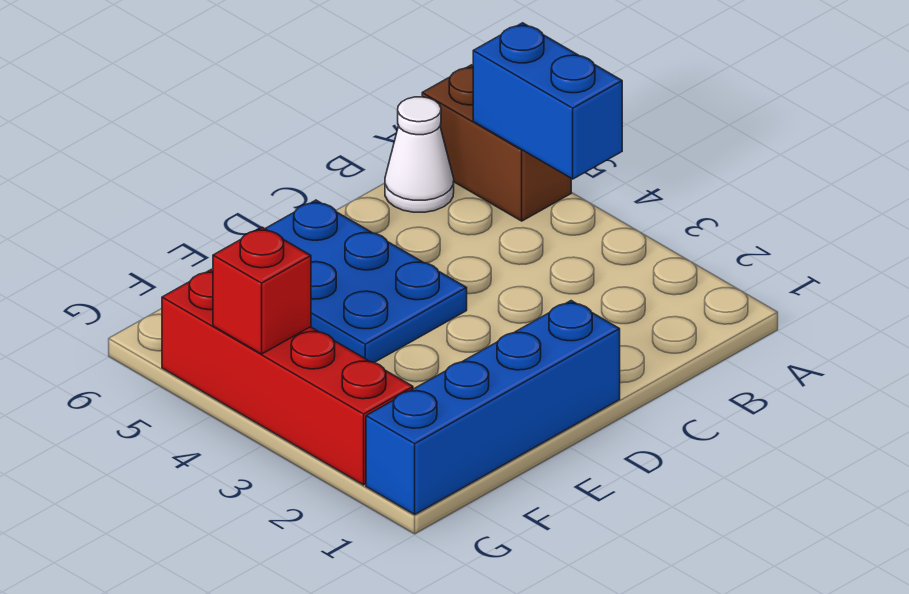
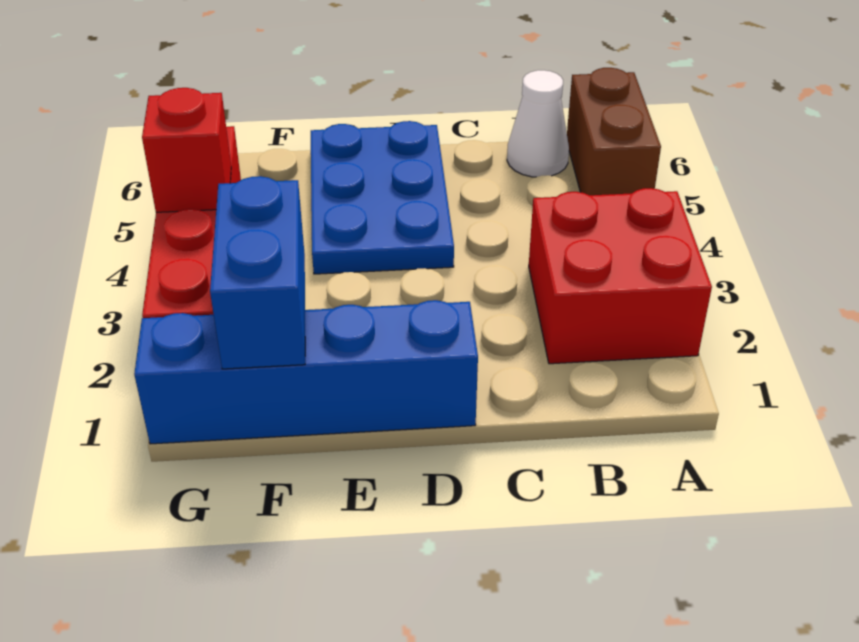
none -> red 2x2 brick [529,188,712,364]
blue 1x2 brick [473,23,622,179] -> blue 1x2 brick moved to [210,176,305,369]

